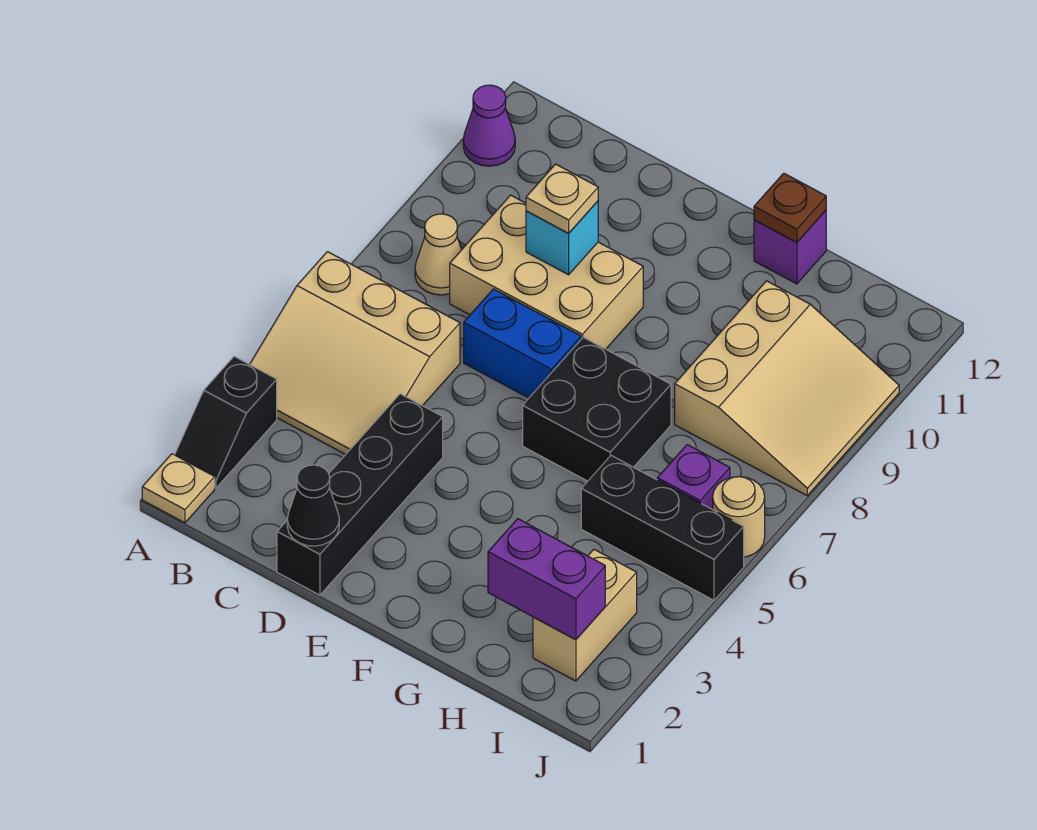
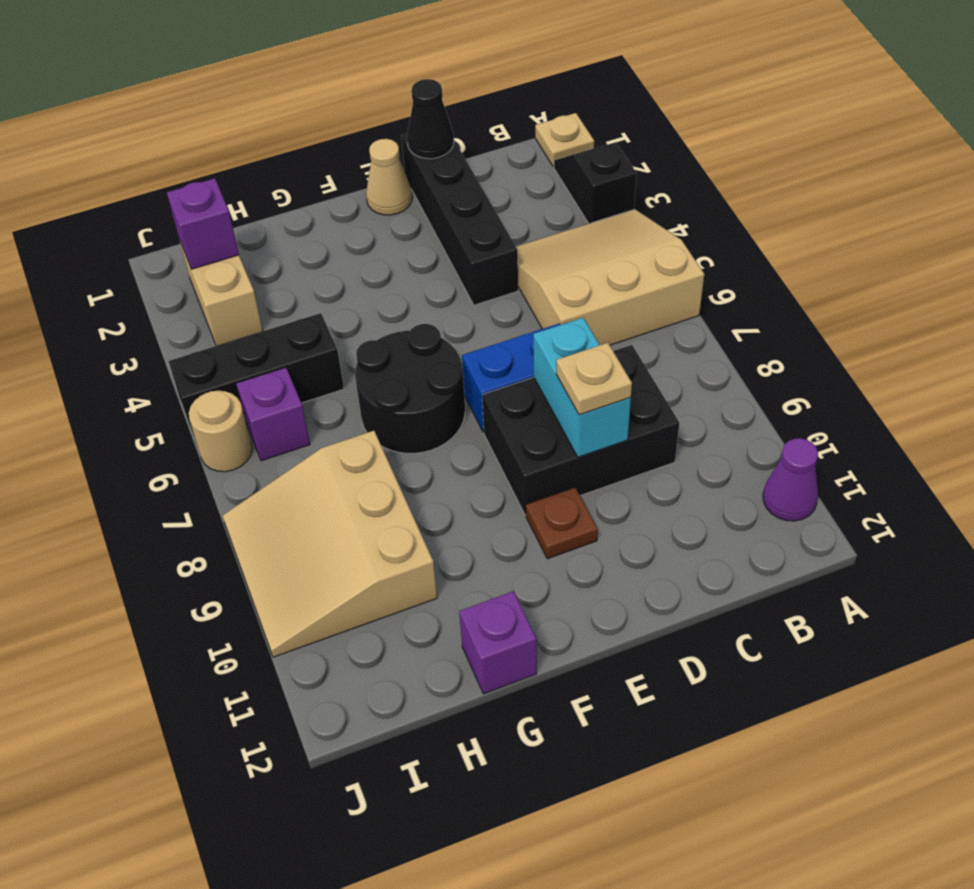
tan 1x1 cone [415,214,462,295] -> tan 1x1 cone moved to [366,139,412,215]
tan 2x3 brick [450,195,643,349] -> black 2x3 brick [482,345,679,515]
cyan 1x1 brick [526,201,598,275] -> cyan 1x2 brick [533,318,631,457]
black 2x2 brick [523,337,671,481] -> black 2x2 round brick [355,324,465,453]
brown 1x1 plate [754,173,826,242] -> brown 1x1 plate moved to [526,488,598,559]
purple 1x2 brick [488,519,605,640] -> purple 1x1 brick [167,178,239,269]

